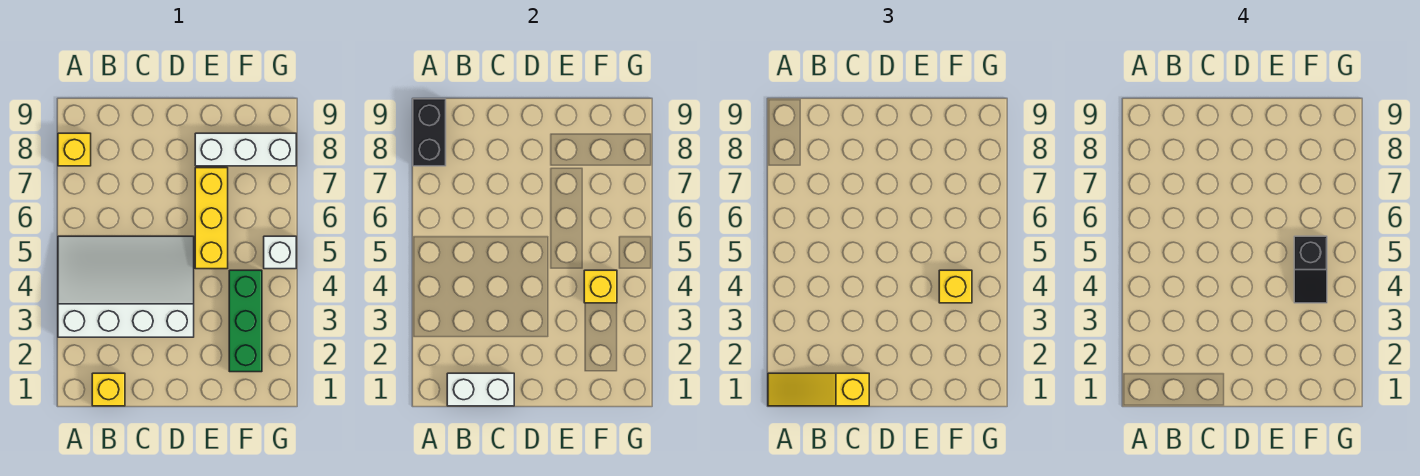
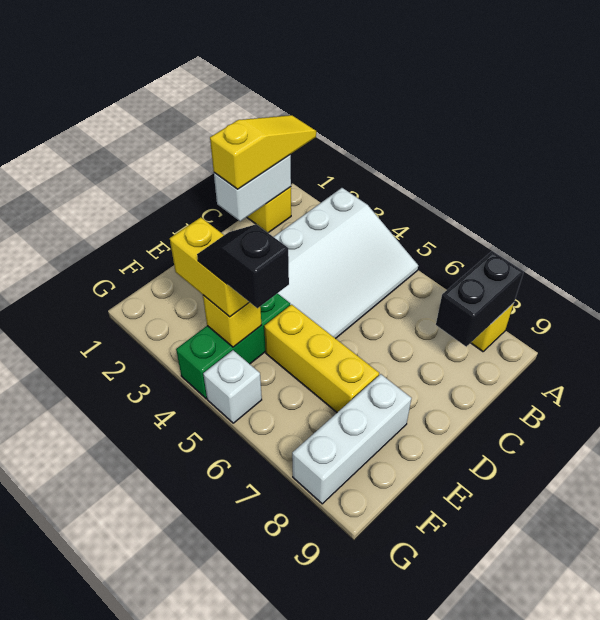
black 1x2 brick [413,99,446,166] -> black 1x2 brick turned to [436,251,524,347]
green 1x3 brick [229,270,262,372] -> green 1x3 brick turned to [176,293,290,399]
yellow 1x1 brick [939,270,972,303] -> yellow 1x2 brick [170,217,249,317]

